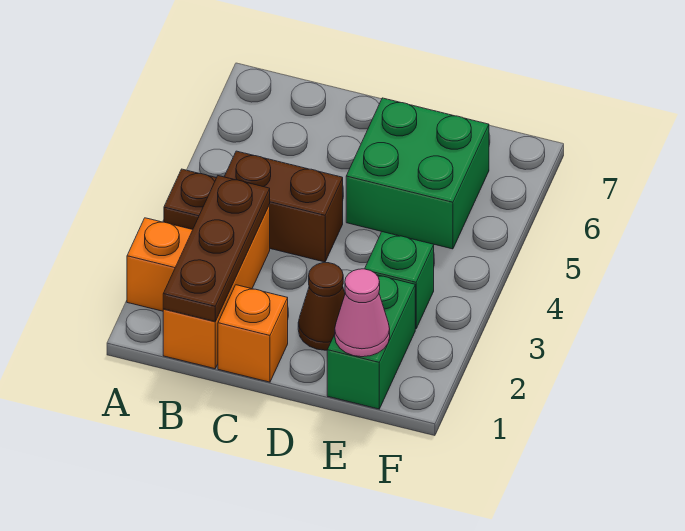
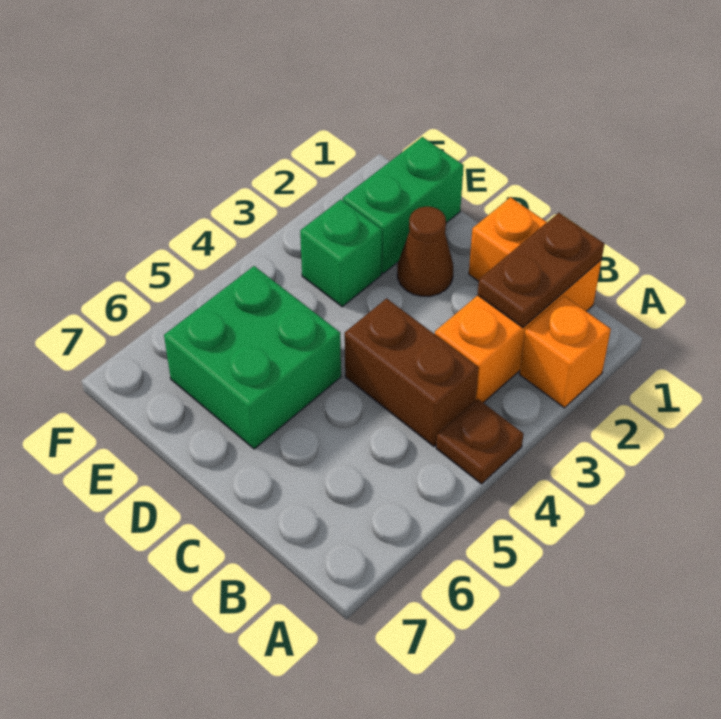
brown 1x3 plate [163,176,270,321] -> brown 1x2 plate [478,213,604,328]
pink 1x1 cone [335,269,390,357] -> none

